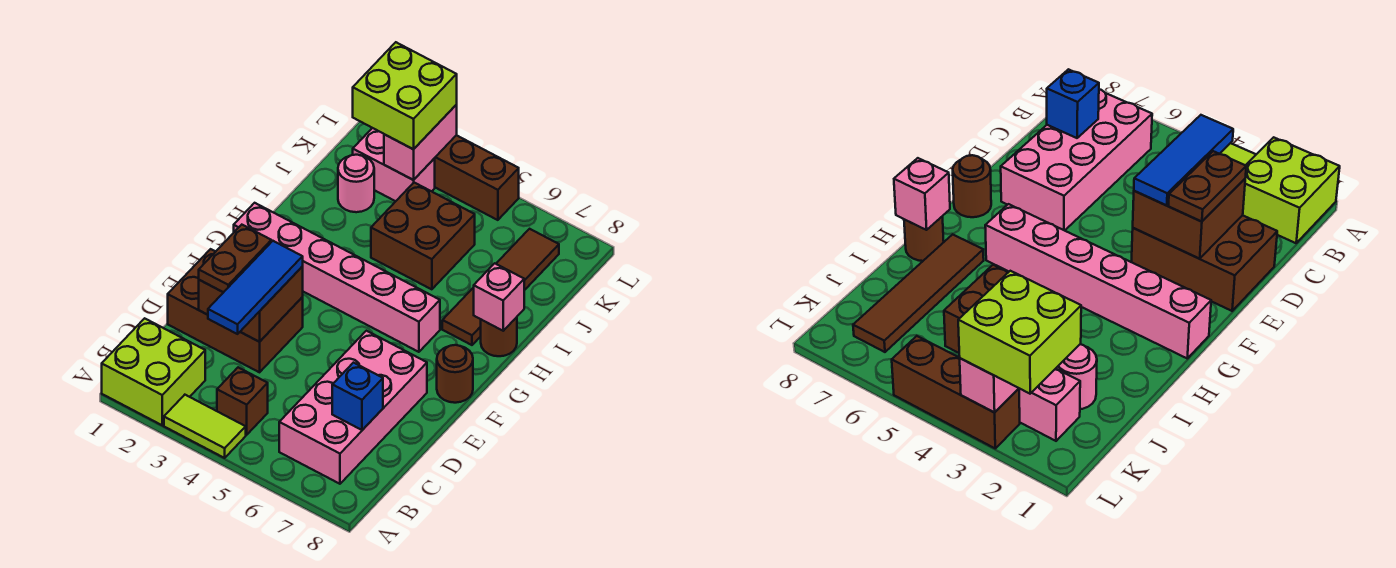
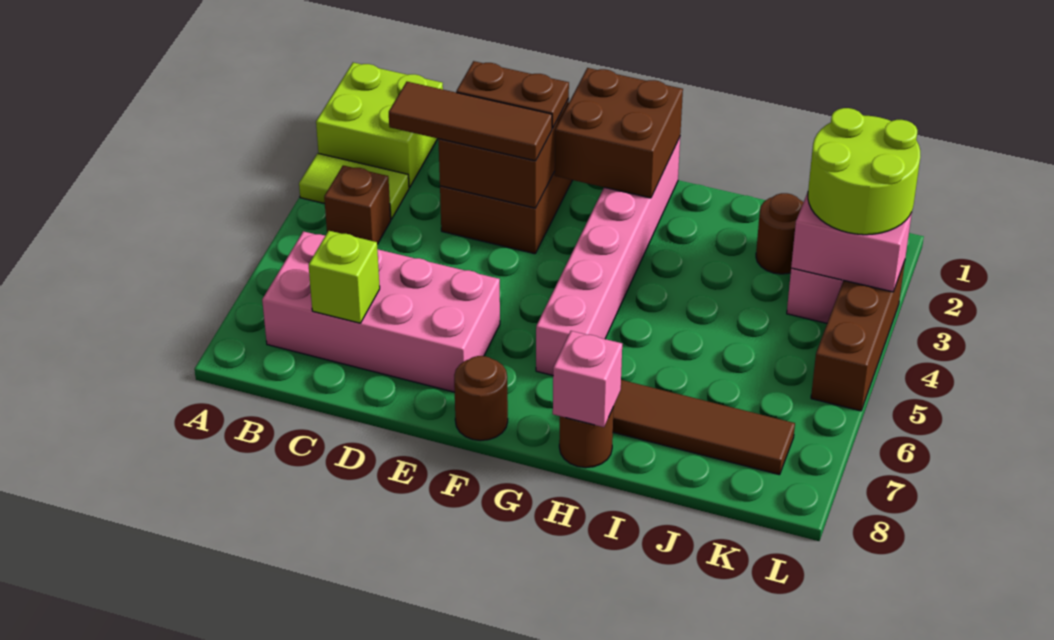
lime 1x2 tile [164,395,246,458] -> lime 1x2 tile turned to [299,153,409,219]
blue 1x3 tile [208,241,303,334] -> brown 1x3 tile [389,82,552,161]
blue 1x1 brick [332,363,383,430] -> lime 1x1 brick [308,231,380,323]
brown 2x2 brick [371,183,475,289] -> brown 2x2 brick moved to [555,68,683,198]
pink 1x1 round brick [338,155,374,212] -> brown 1x1 round brick [756,193,803,274]
lime 2x2 brick [353,42,457,149] -> lime 2x2 round brick [808,108,920,235]

